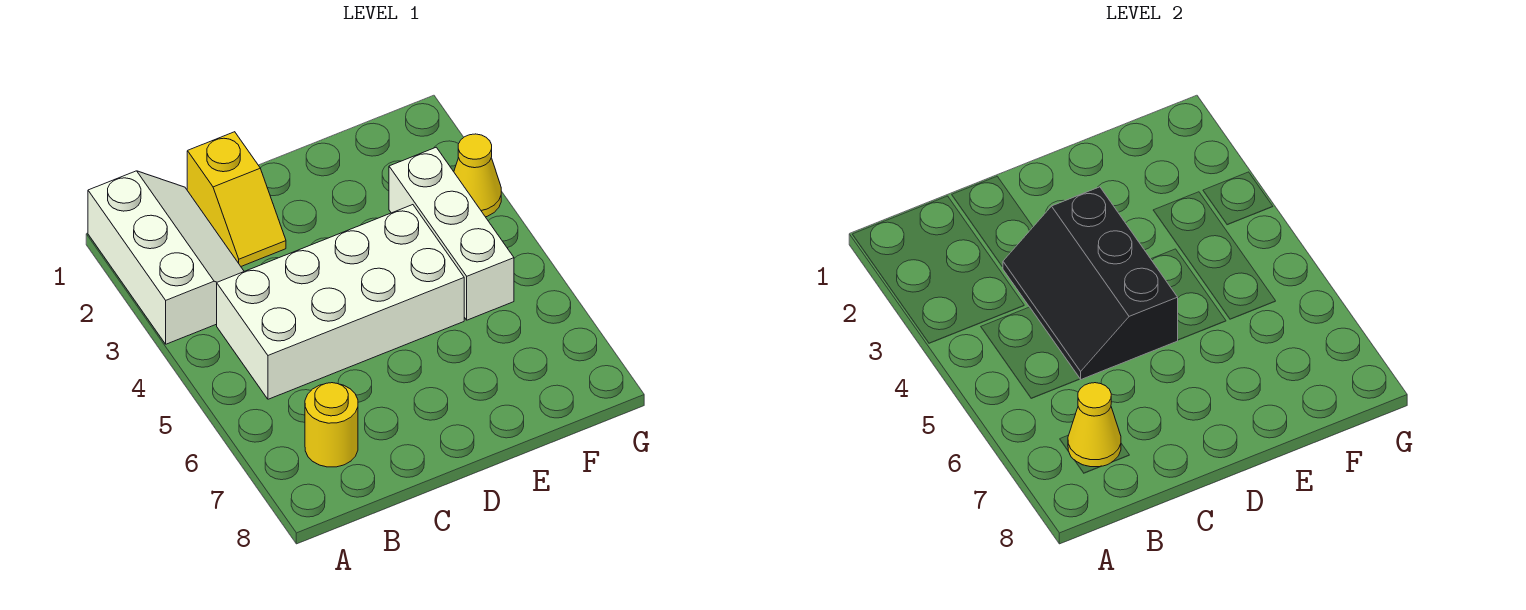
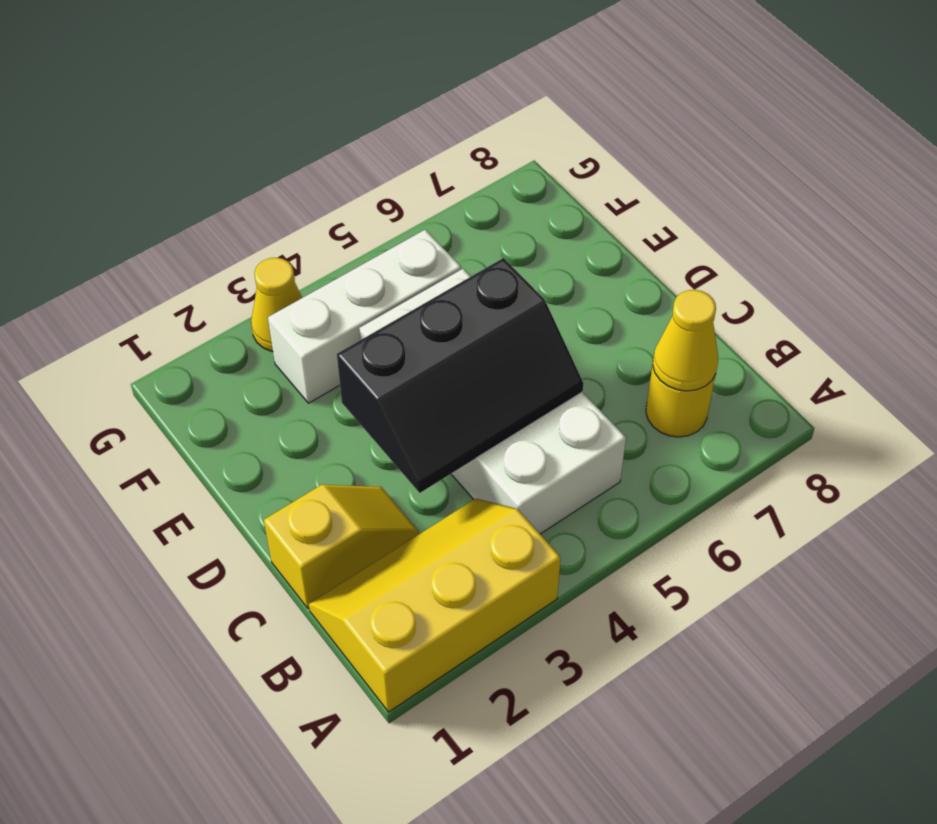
white 2x3 slope [88,171,244,344] -> yellow 2x3 slope [309,499,561,712]

